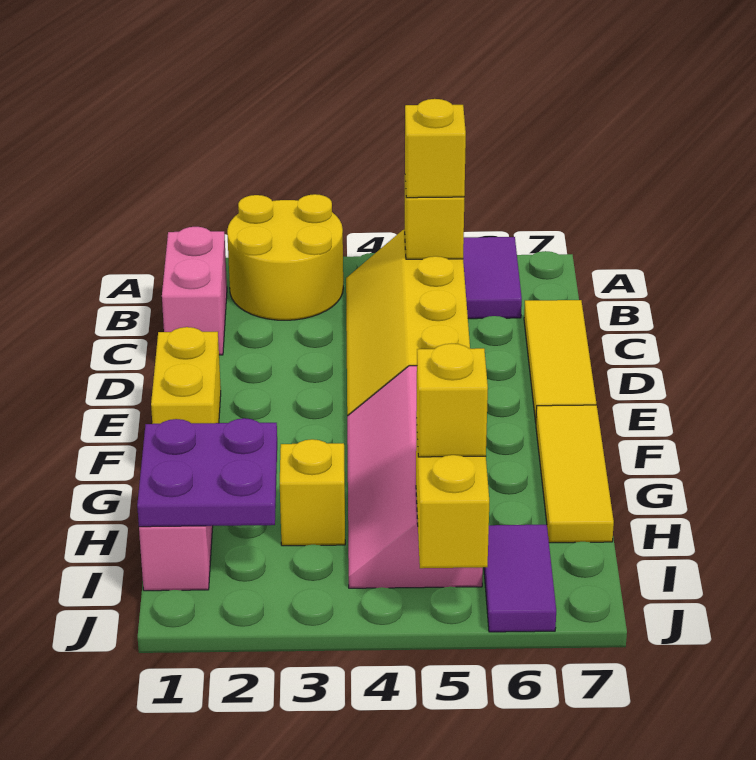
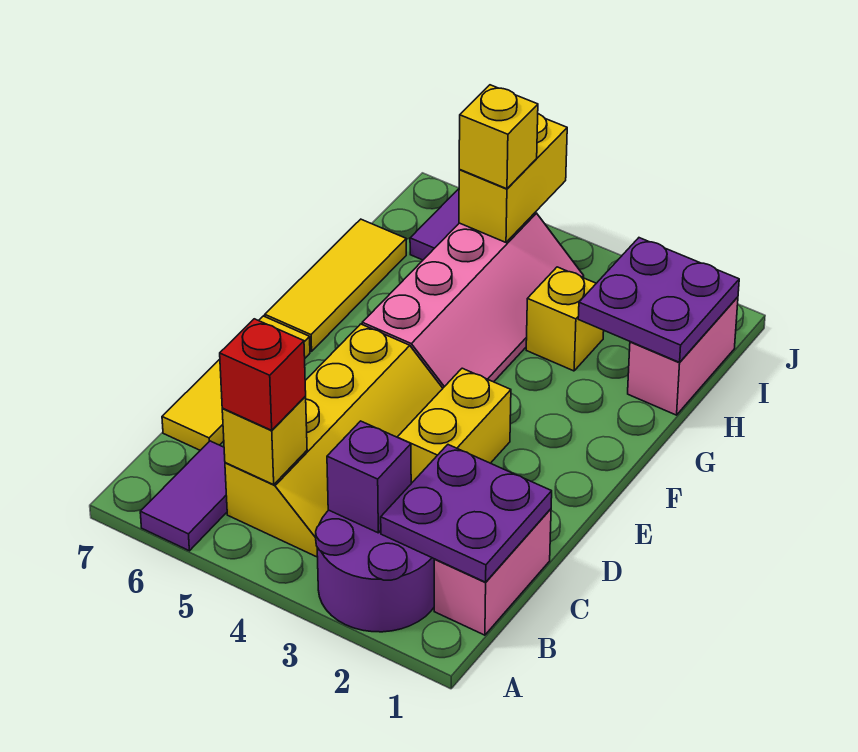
yellow 2x2 round brick [227,194,343,320] -> purple 2x2 round brick [316,510,434,632]
none -> purple 2x2 plate [381,445,552,582]
none -> purple 1x1 brick [327,421,411,533]
yellow 1x1 brick [405,99,466,198] -> red 1x1 brick [220,319,306,430]
yellow 1x2 brick [151,327,221,424] -> yellow 1x2 brick moved to [398,368,511,483]

